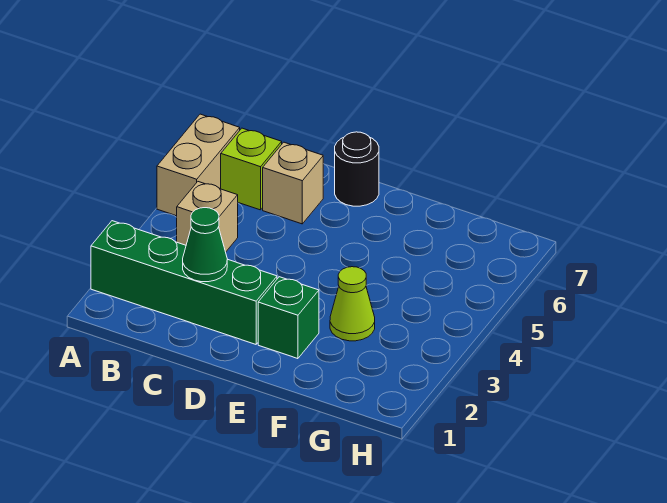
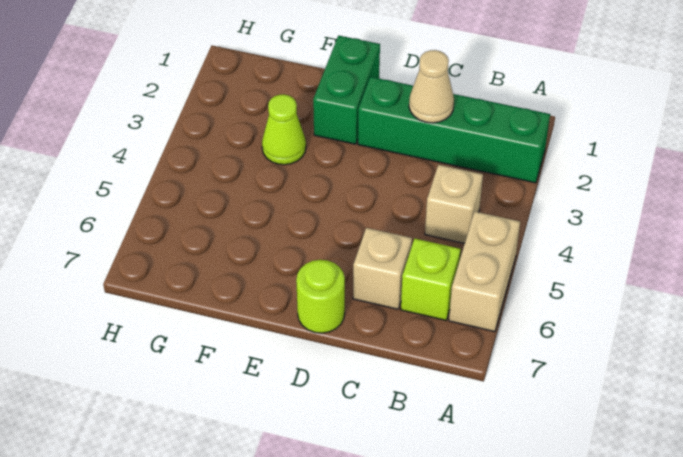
green 1x1 cone [183,208,227,282] -> tan 1x1 cone [409,50,454,123]
black 1x1 round brick [335,132,379,206] -> lime 1x1 round brick [296,260,345,333]
green 1x1 brick [258,277,319,359] -> green 1x2 brick [313,36,380,144]

